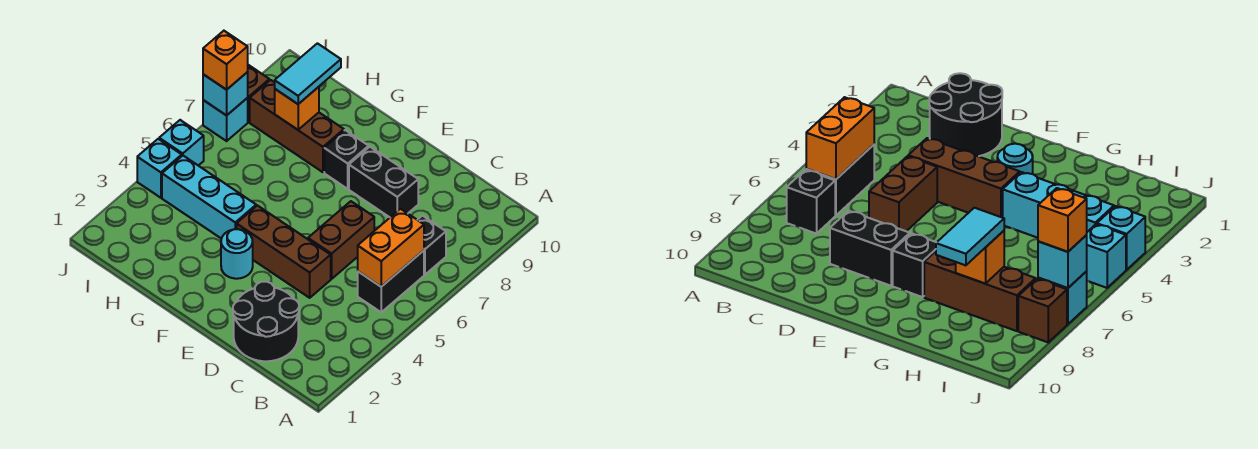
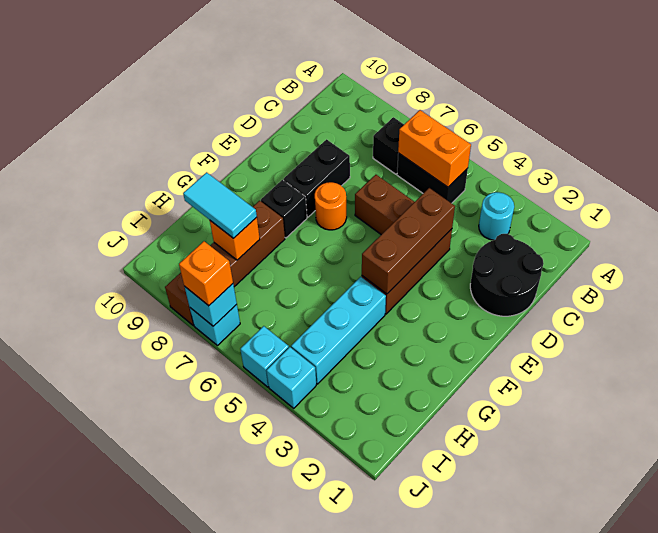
none -> brown 1x3 brick [362,188,455,294]
none -> orange 1x1 round brick [315,182,347,230]
cyan 1x1 round brick [221,229,253,279] -> cyan 1x1 round brick moved to [479,192,514,240]

